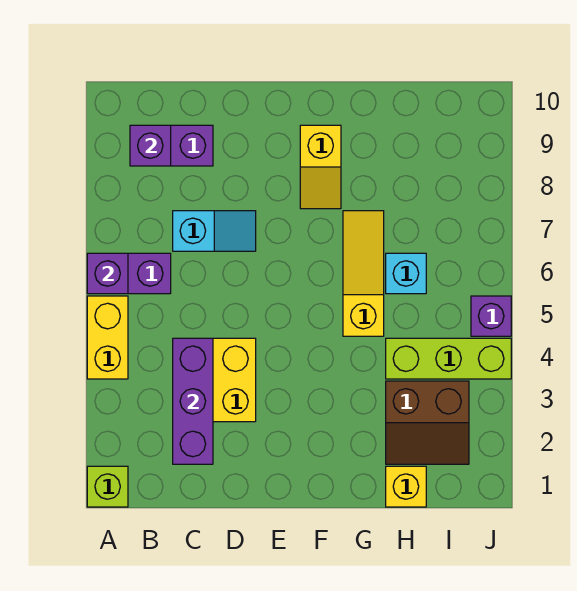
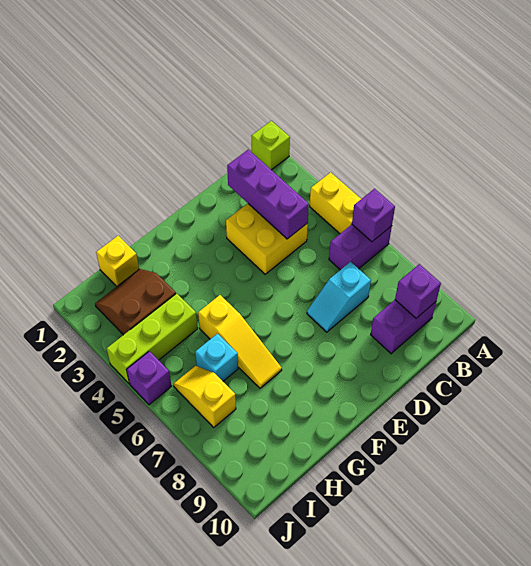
yellow 1x2 slope [300,125,341,209] -> yellow 1x2 slope moved to [173,366,236,427]

